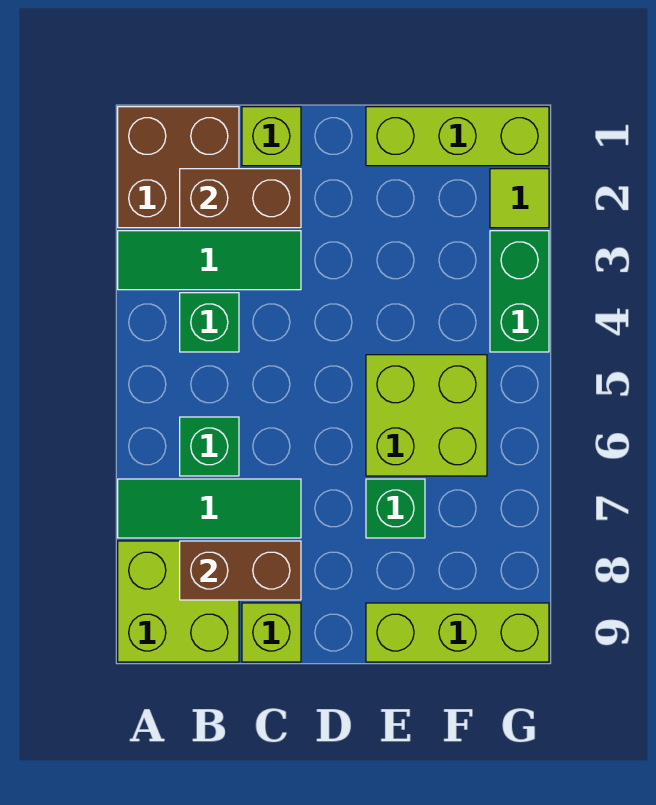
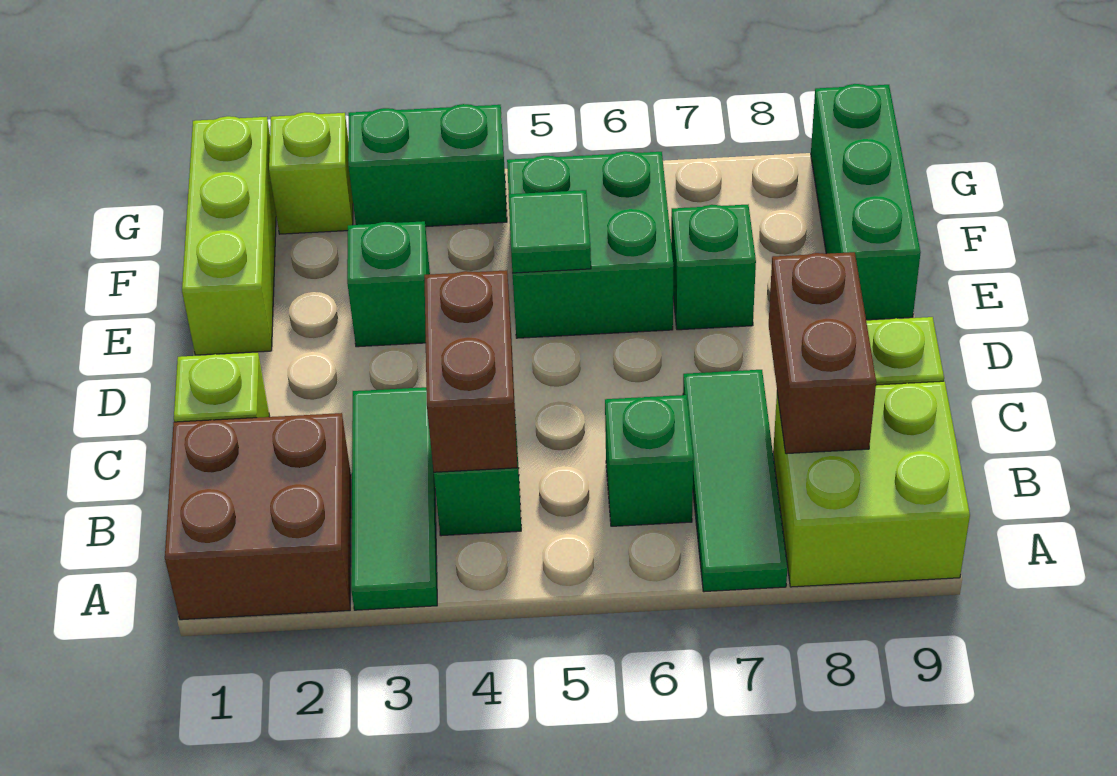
brown 1x2 brick [180,169,301,228] -> brown 1x2 brick moved to [424,270,517,472]
none -> green 1x1 brick [347,221,430,347]
lime 2x2 brick [366,355,487,476] -> green 2x2 brick [507,151,674,338]
none -> green 1x1 tile [508,190,591,273]
lime 1x3 brick [366,603,549,662] -> green 1x3 brick [811,84,921,320]
lime 1x1 tile [490,169,549,228] -> lime 1x1 brick [269,112,353,234]

